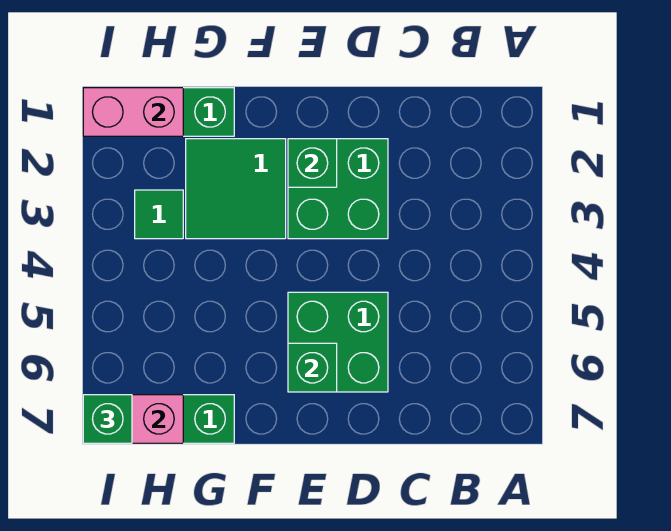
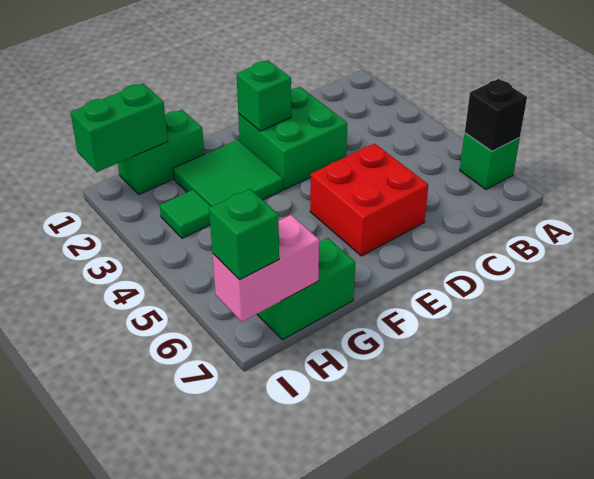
none -> black 1x1 brick [465,79,527,151]
green 2x2 brick [288,292,388,392] -> red 2x2 brick [310,144,428,256]
green 1x1 brick [288,343,337,392] -> green 1x1 brick moved to [460,133,520,189]
pink 1x2 brick [83,88,183,136] -> green 1x2 brick [70,83,168,172]

